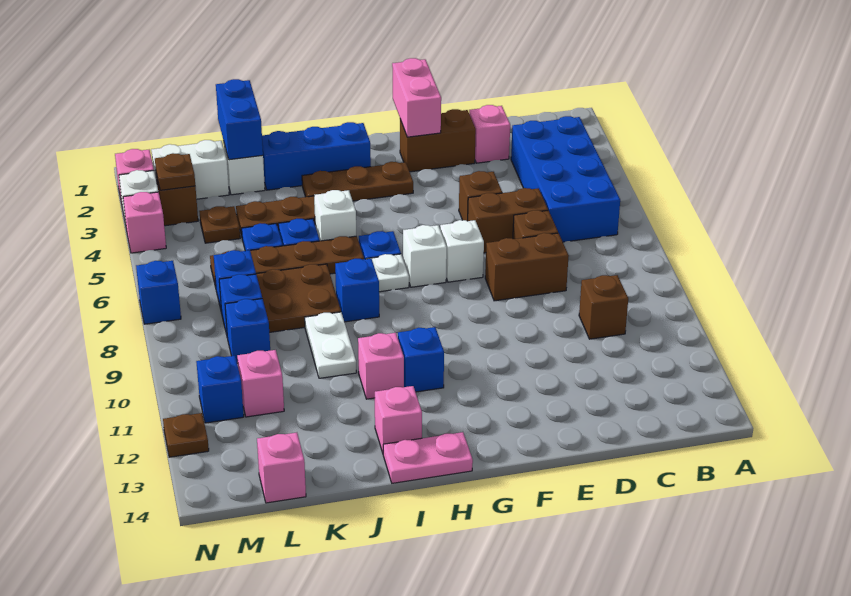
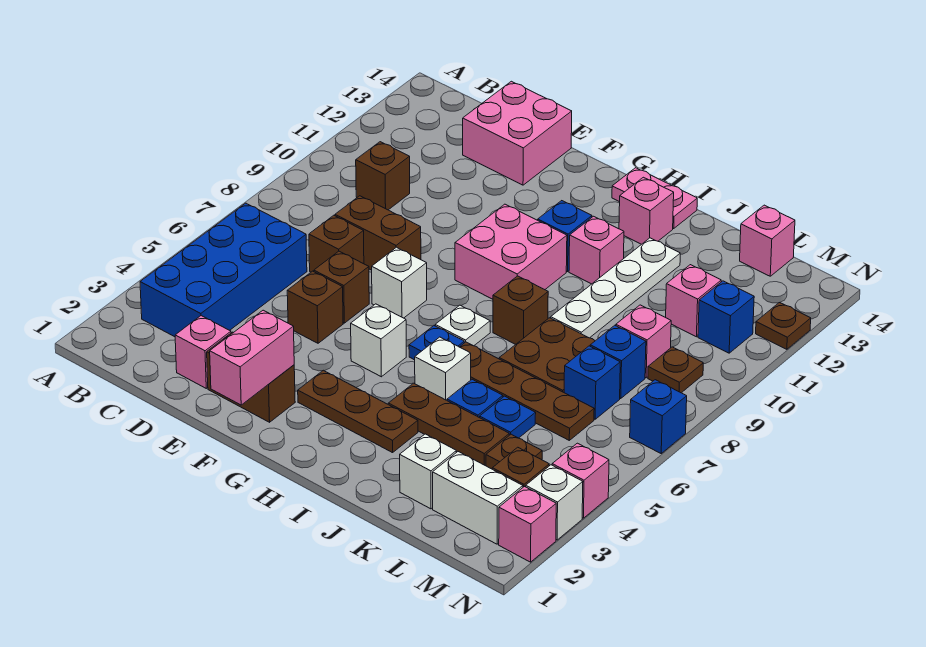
brown 1x2 brick [468,188,548,253] -> brown 1x1 brick [314,251,369,323]
none -> pink 2x2 brick [463,81,572,185]
white 1x1 brick [403,225,447,287] -> white 1x1 brick moved to [351,304,406,377]
none -> pink 2x2 brick [455,204,567,299]
blue 1x3 brick [262,122,371,190] -> none
blue 1x1 brick [335,259,379,322] -> brown 1x1 brick [493,276,548,344]
white 1x2 plate [305,312,357,378] -> white 1x4 plate [551,238,680,338]
blue 1x2 brick [216,79,263,160] -> none
blue 1x1 brick [225,299,270,363] -> pink 1x1 brick [616,305,671,378]
brown 1x1 plate [155,153,195,190] -> brown 1x1 plate moved to [648,347,703,393]

